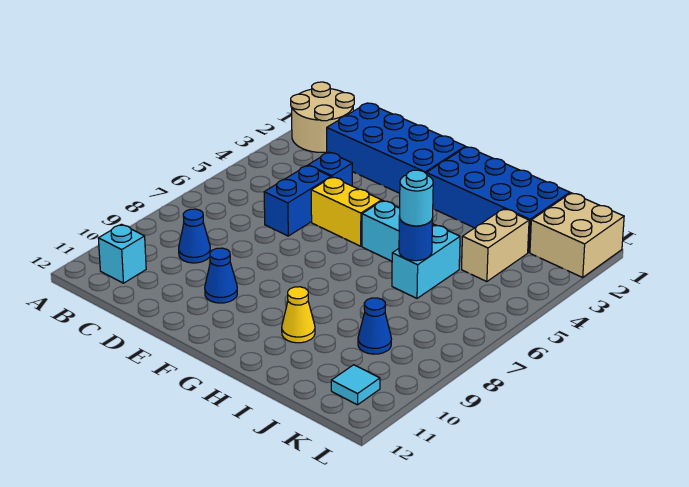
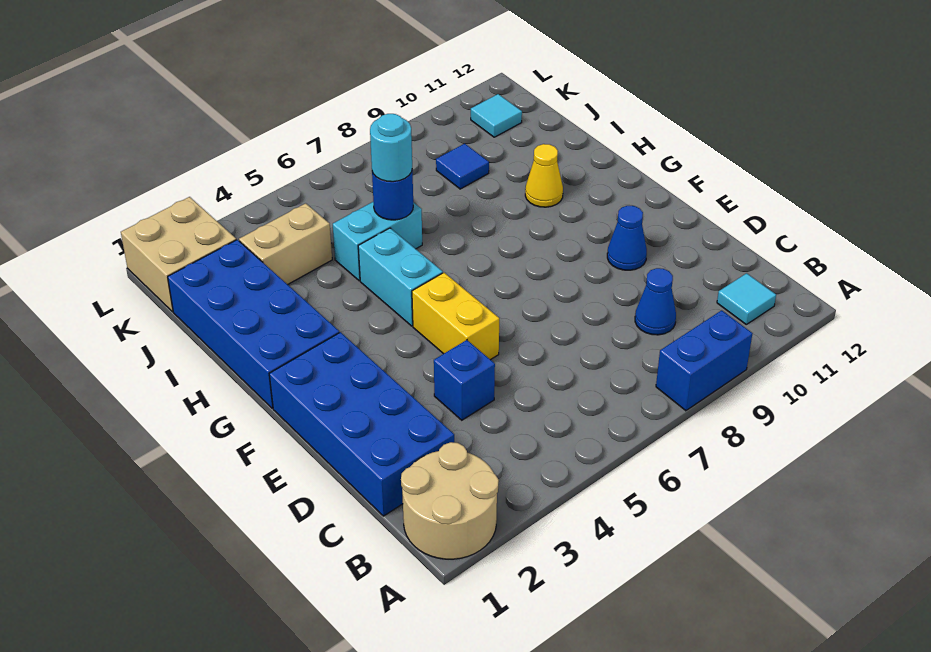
cyan 1x1 brick [98,224,146,283] -> cyan 1x1 tile [717,273,776,324]
blue 1x2 brick [264,165,331,236] -> blue 1x2 brick moved to [656,310,753,411]
blue 1x1 cone [358,298,391,354] -> blue 1x1 tile [436,144,489,189]

